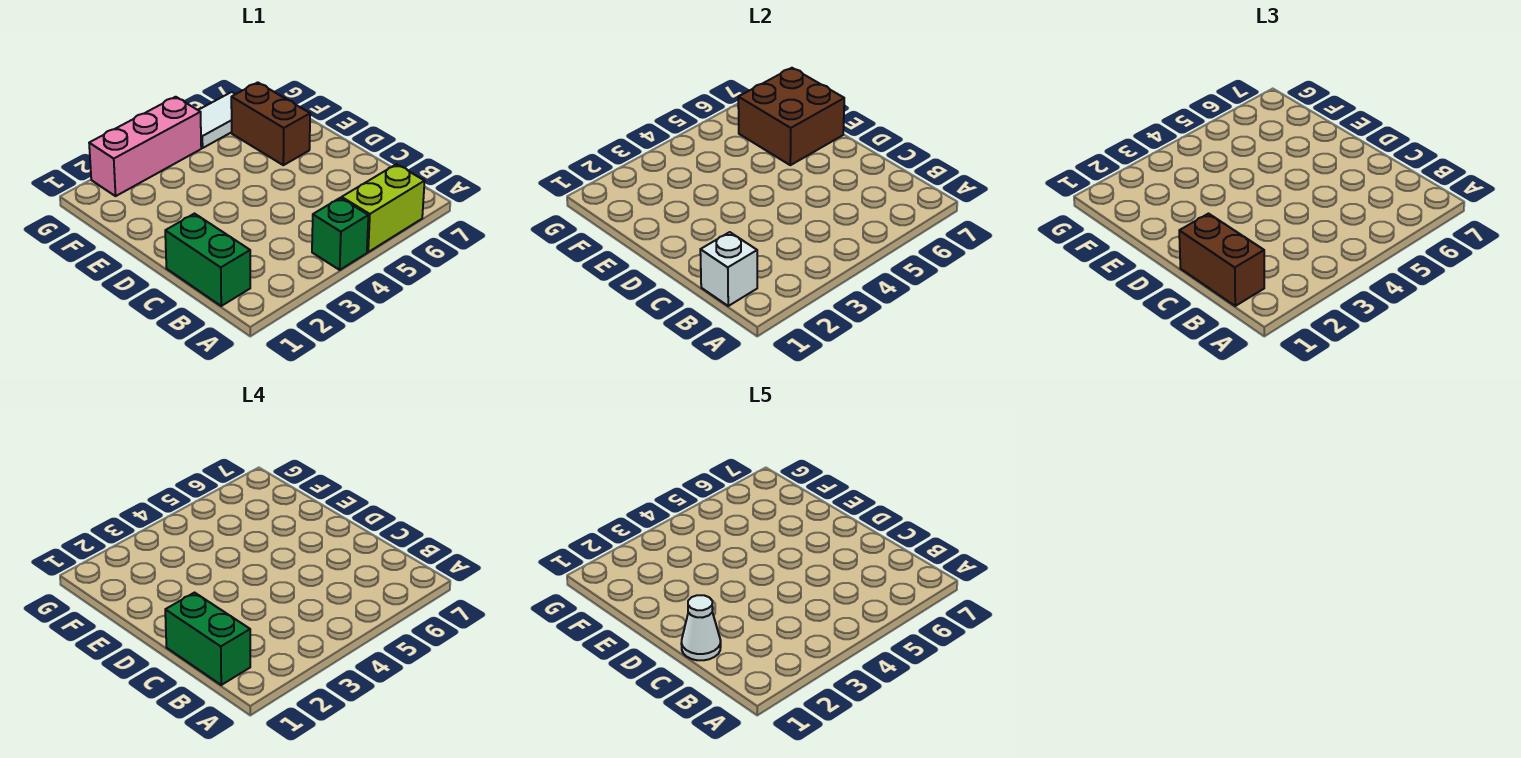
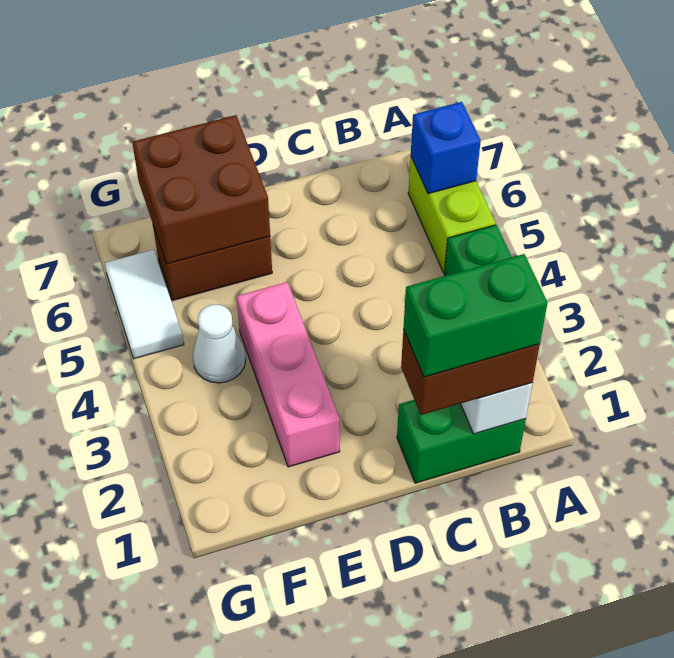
none -> blue 1x1 brick [411,102,481,194]
white 1x1 cone [681,595,721,660] -> white 1x1 cone moved to [193,304,246,383]
pink 1x3 brick [89,97,201,196] -> pink 1x3 brick moved to [237,282,340,467]

